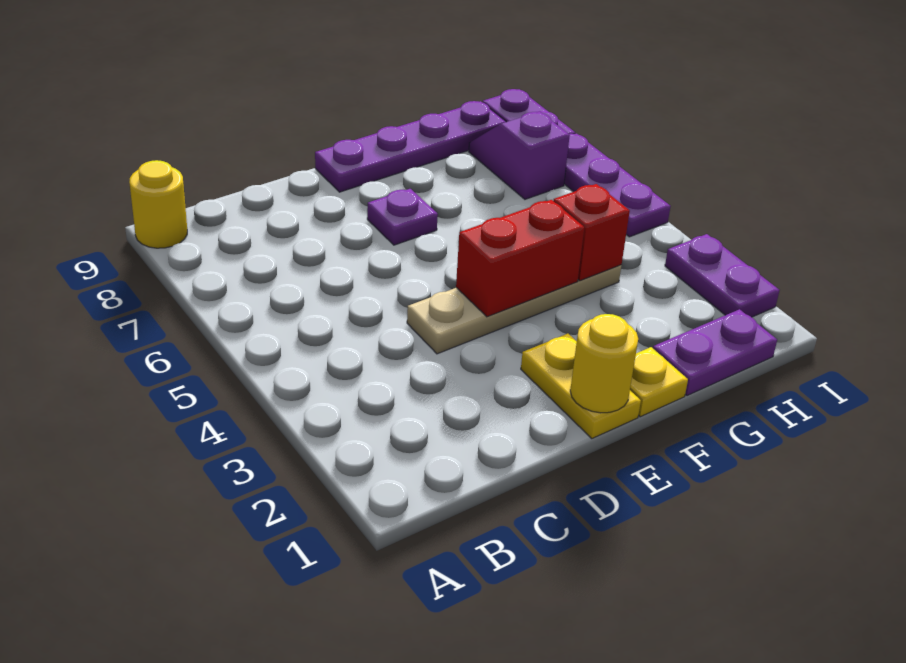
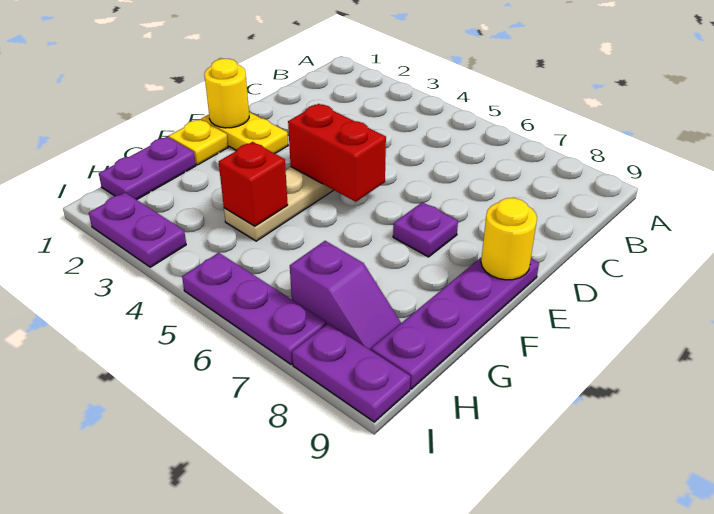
yellow 1x1 round brick [129,160,187,248] -> yellow 1x1 round brick moved to [481,198,537,280]
red 1x2 brick [456,200,584,317] -> red 1x2 brick turned to [288,104,386,202]

